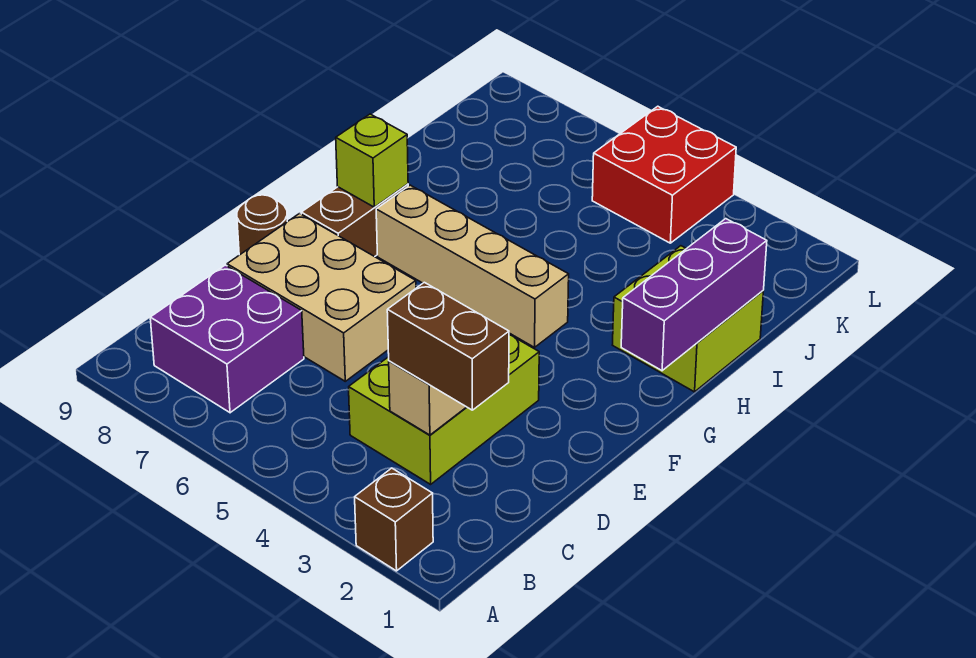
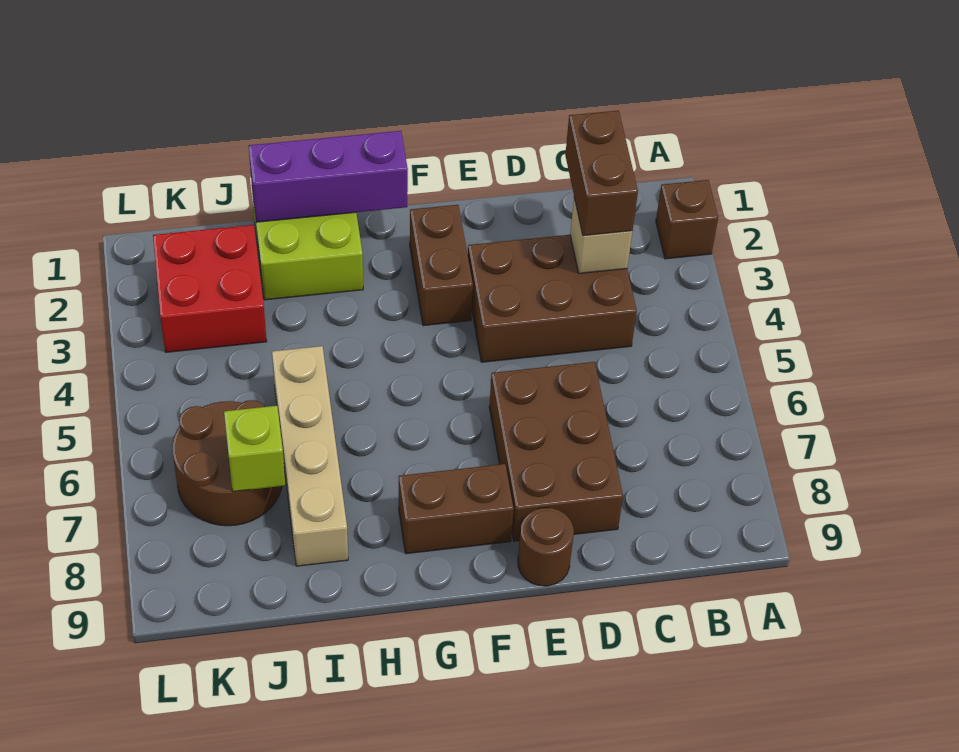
purple 2x2 brick [150,265,304,413] -> none
lime 2x3 brick [349,335,539,484] -> brown 2x3 brick [468,235,637,362]
tan 2x3 brick [227,213,416,381] -> brown 2x3 brick [489,362,623,541]
none -> brown 1x2 brick [410,205,473,326]
tan 1x4 brick [376,185,569,347] -> tan 1x4 brick moved to [272,346,348,566]
lime 1x1 brick [336,114,408,207] -> lime 1x1 brick moved to [224,406,285,491]
none -> brown 2x2 round brick [173,400,282,526]
red 2x2 brick [592,106,736,243] -> red 2x2 brick moved to [153,225,267,352]

